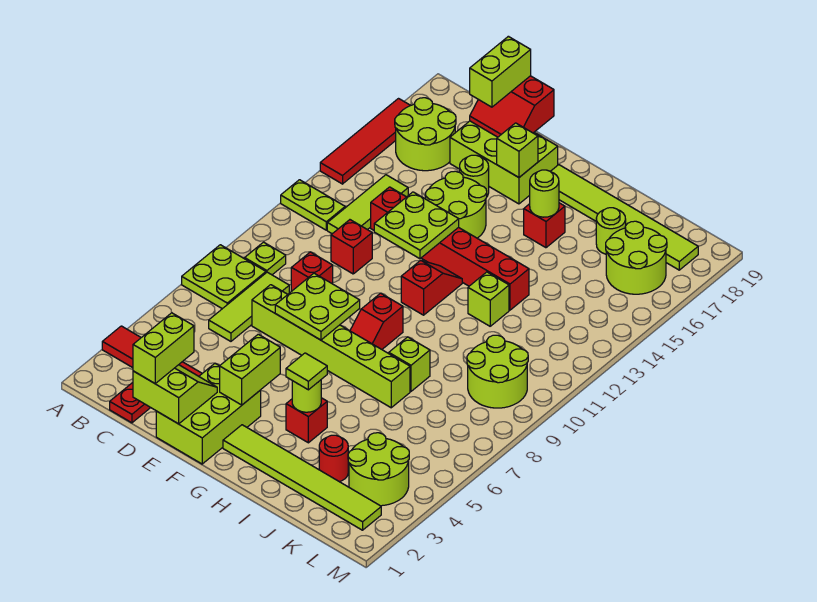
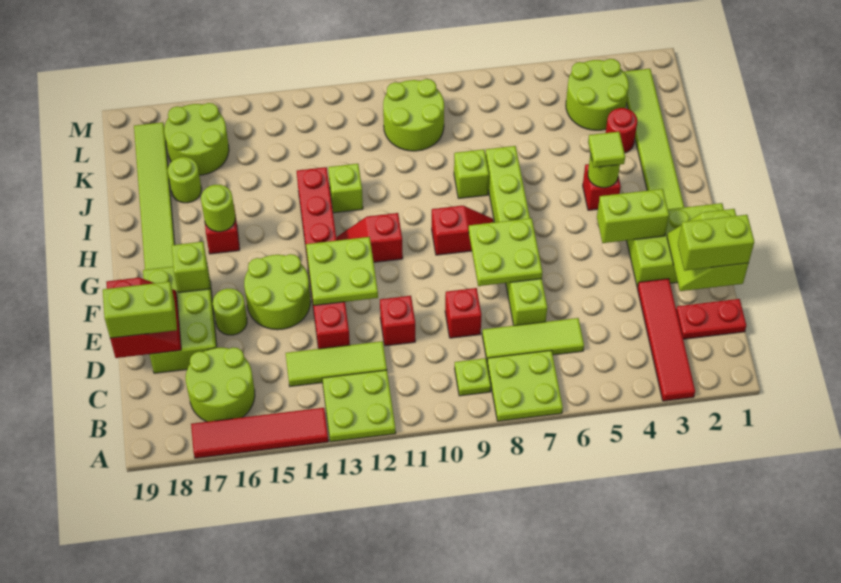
lime 1x2 plate [281,180,345,230] -> lime 2x2 plate [322,370,396,442]

